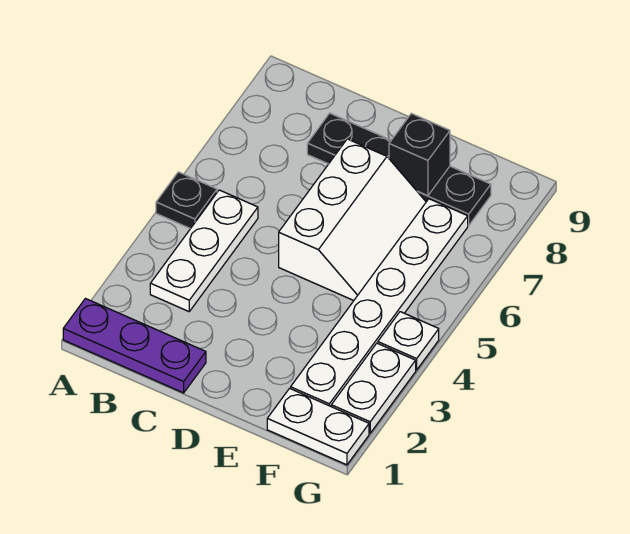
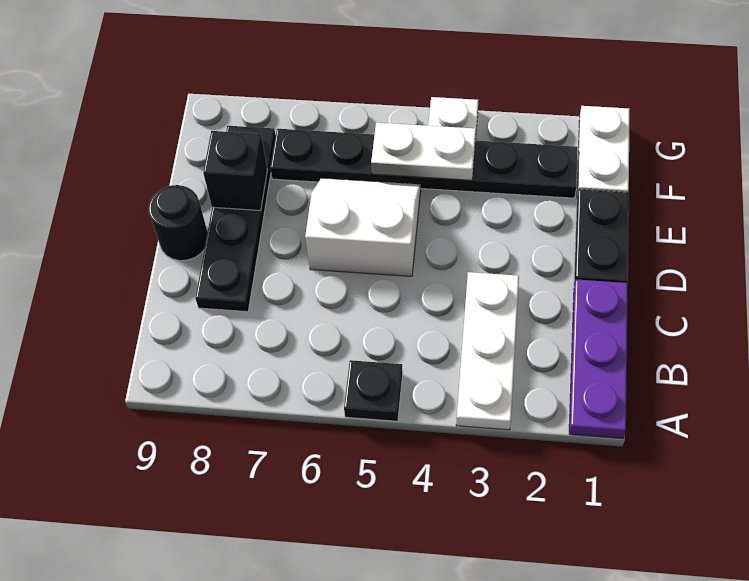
white 1x3 plate [150,190,258,312] -> white 1x3 plate turned to [456,272,519,430]
none -> black 1x2 plate [574,189,629,286]
white 2x3 slope [279,139,426,300] -> white 2x2 slope [305,178,421,276]
none -> black 1x1 round brick [149,185,207,261]
white 1x6 plate [291,199,468,406] -> black 1x6 plate [270,129,578,198]
white 1x2 plate [331,343,416,433] -> white 1x2 plate moved to [371,123,476,180]

